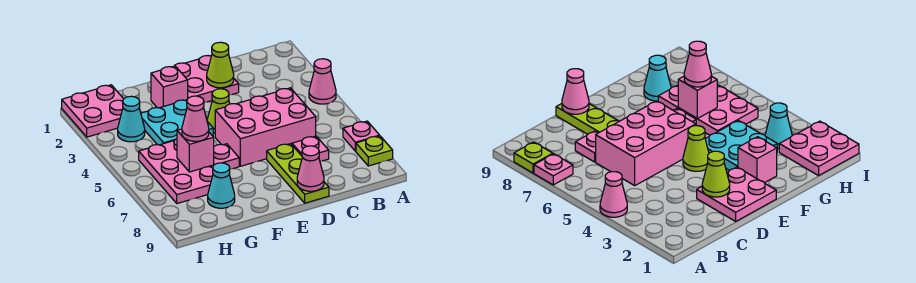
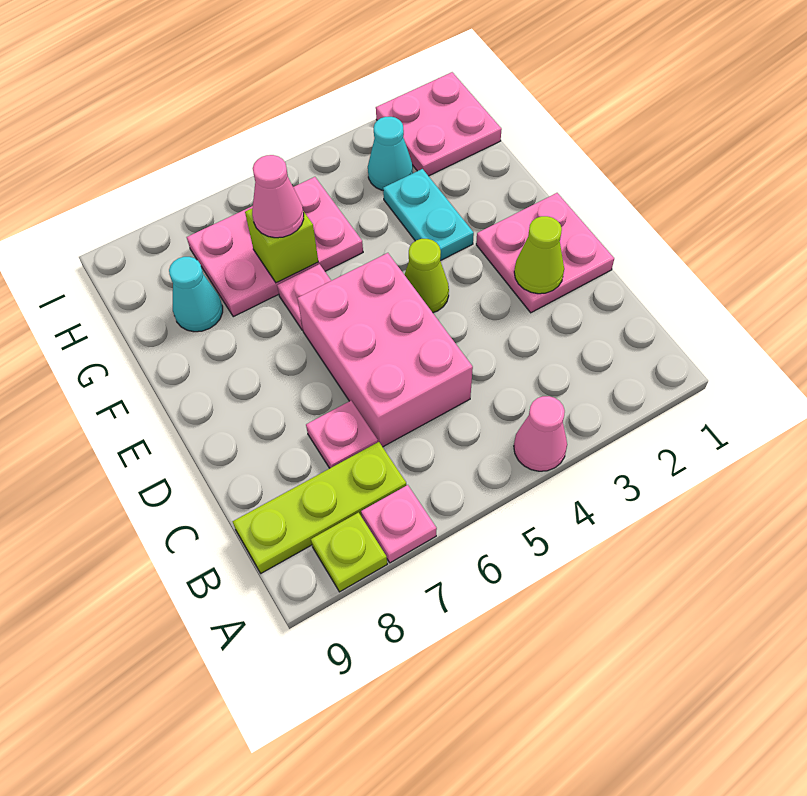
lime 1x3 plate [267,144,329,203] -> lime 1x3 plate moved to [233,442,407,573]
pink 1x1 cone [297,146,324,191] -> none
pink 1x1 brick [151,66,188,108] -> none
cyan 2x2 plate [141,100,213,145] -> cyan 1x2 plate [383,169,474,261]
pink 1x1 brick [177,129,214,172] -> lime 1x1 brick [245,209,318,283]

